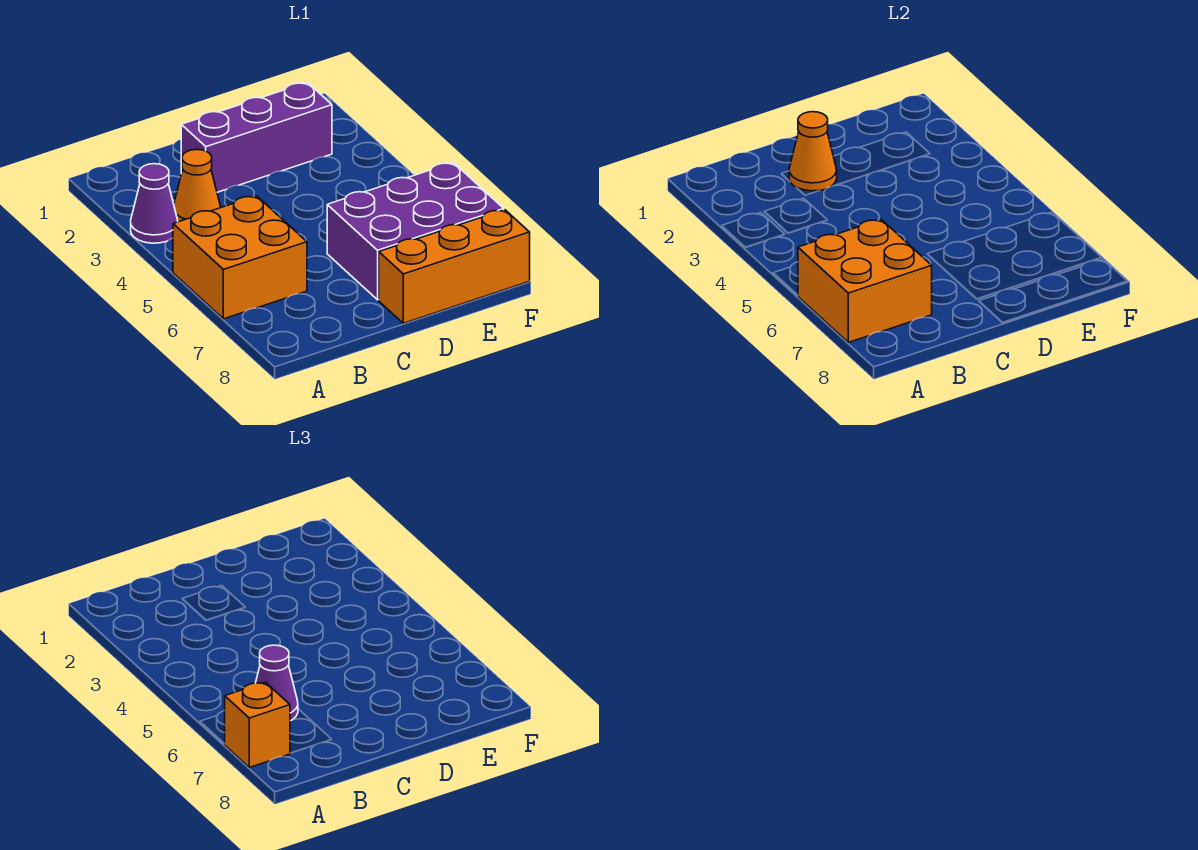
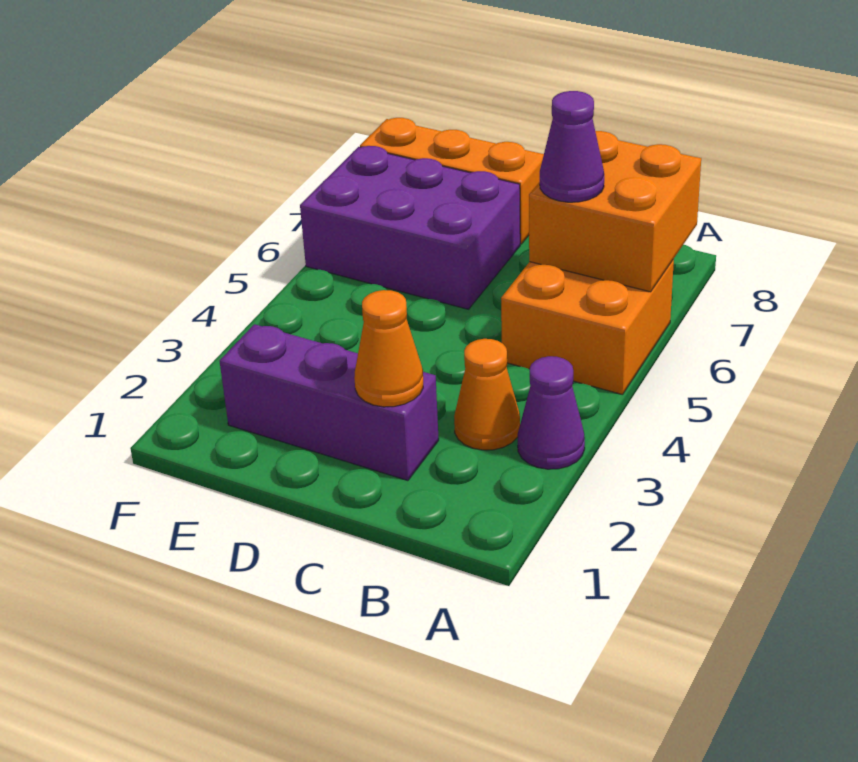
orange 1x1 brick [225,682,290,767] -> none

